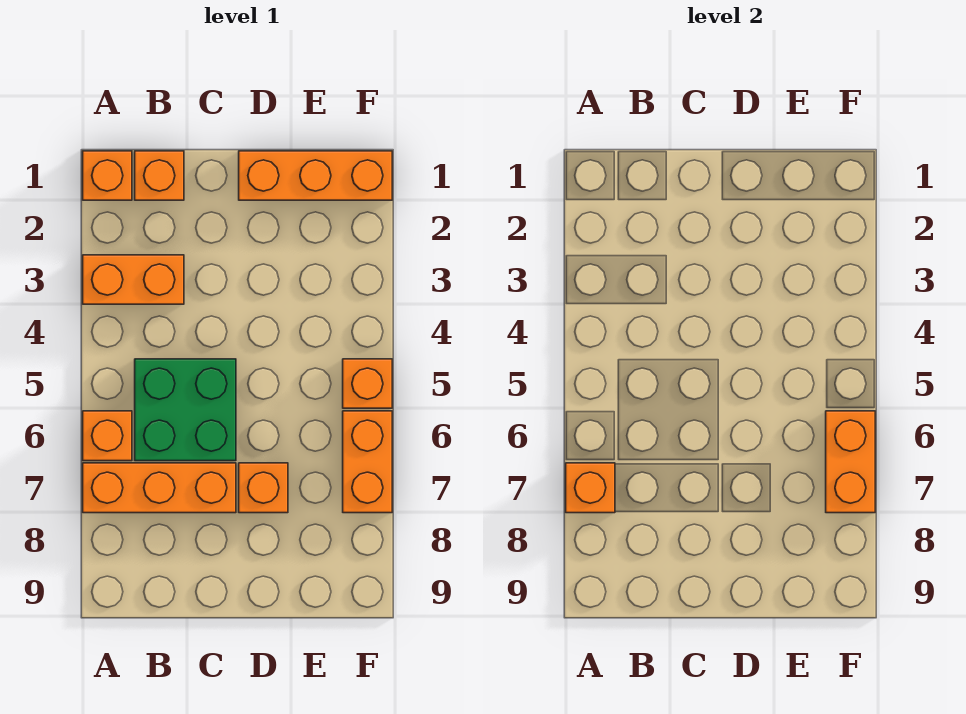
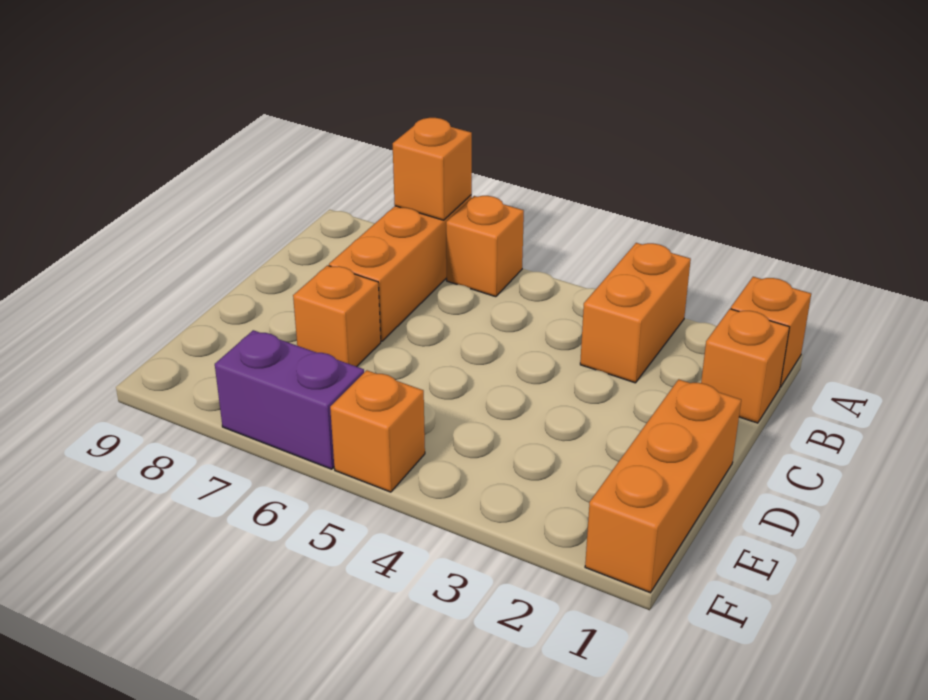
green 2x2 brick [135,359,236,461] -> none
orange 1x2 brick [343,411,392,513] -> purple 1x2 brick [215,330,364,469]
orange 1x2 brick [826,411,875,513] -> none

